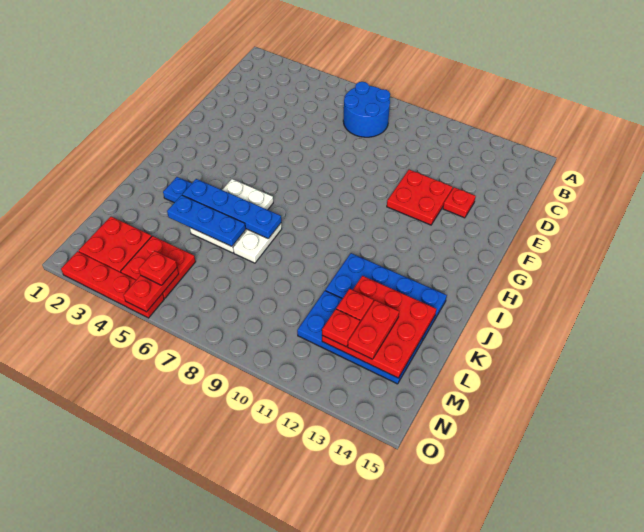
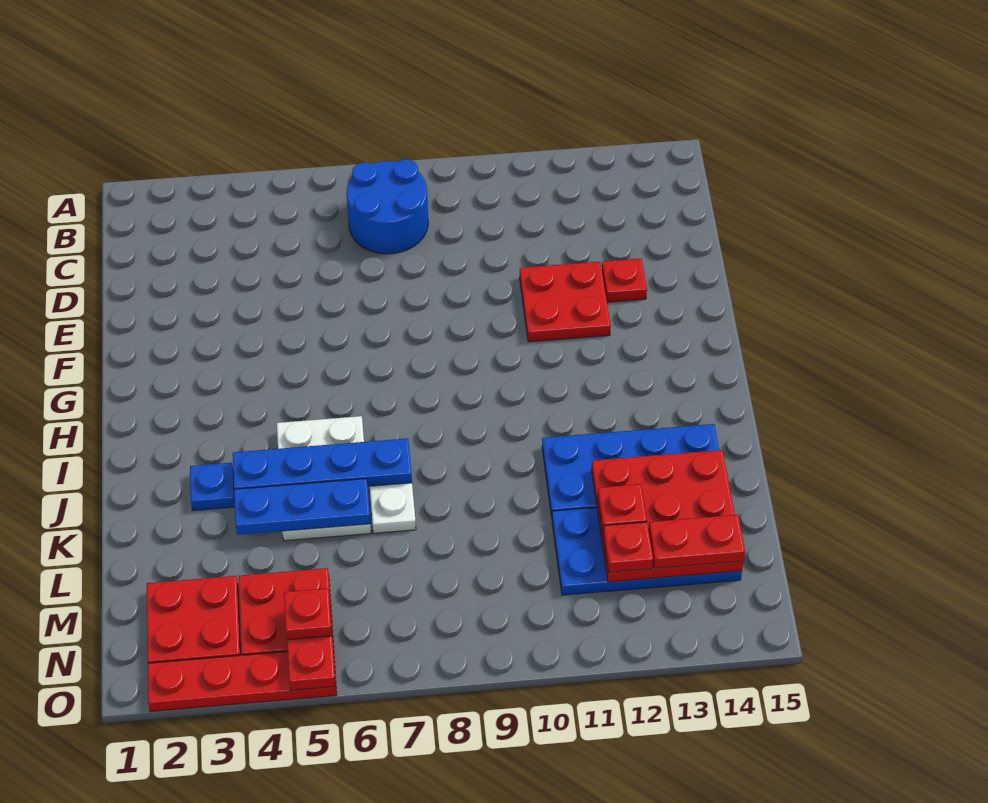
red 1x2 plate [348,300,399,359] -> red 1x2 plate turned to [649,515,745,568]

